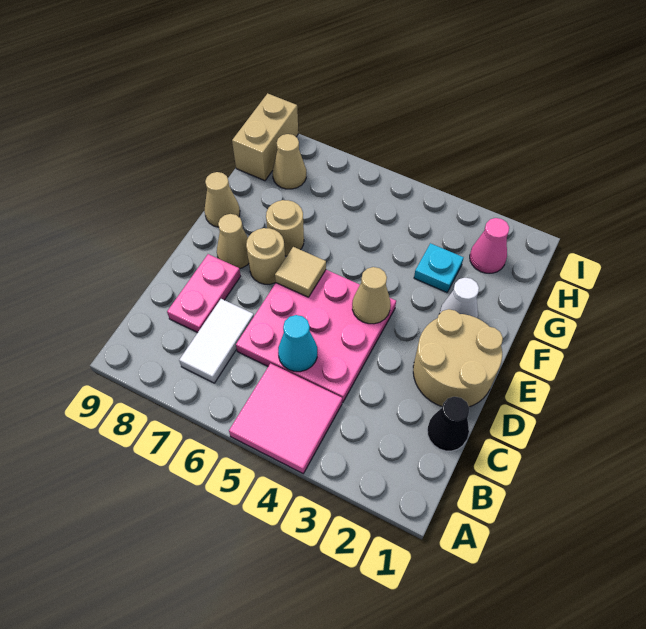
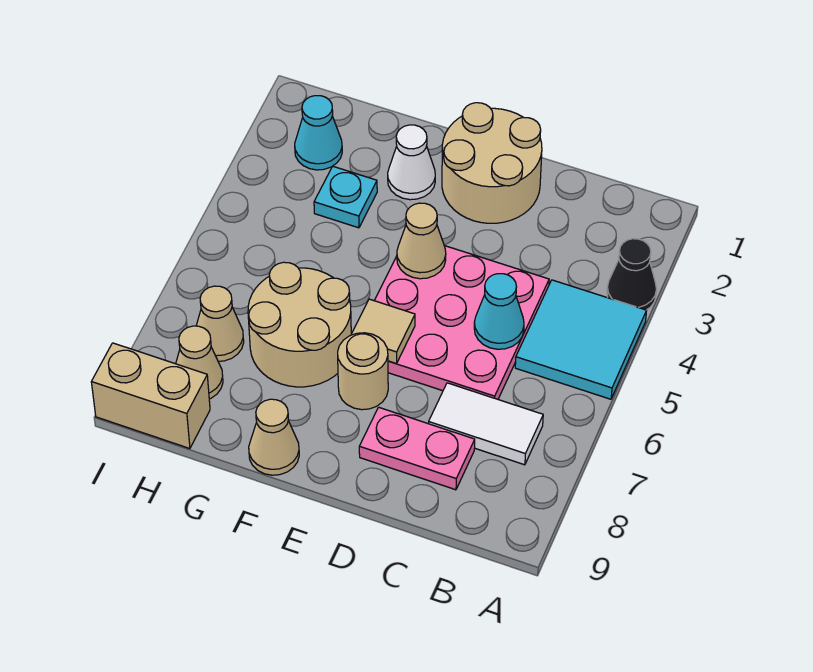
pink 2x2 tile [229,363,342,474] -> cyan 2x2 tile [515,280,646,399]
black 1x1 cone [427,397,469,451] -> black 1x1 cone moved to [607,239,657,310]
tan 1x1 cone [217,214,249,269] -> tan 1x1 cone moved to [196,286,244,361]
tan 1x1 round brick [266,200,304,256] -> tan 2x2 round brick [248,262,351,387]
pink 1x1 cone [470,218,509,273] -> cyan 1x1 cone [295,96,342,170]

